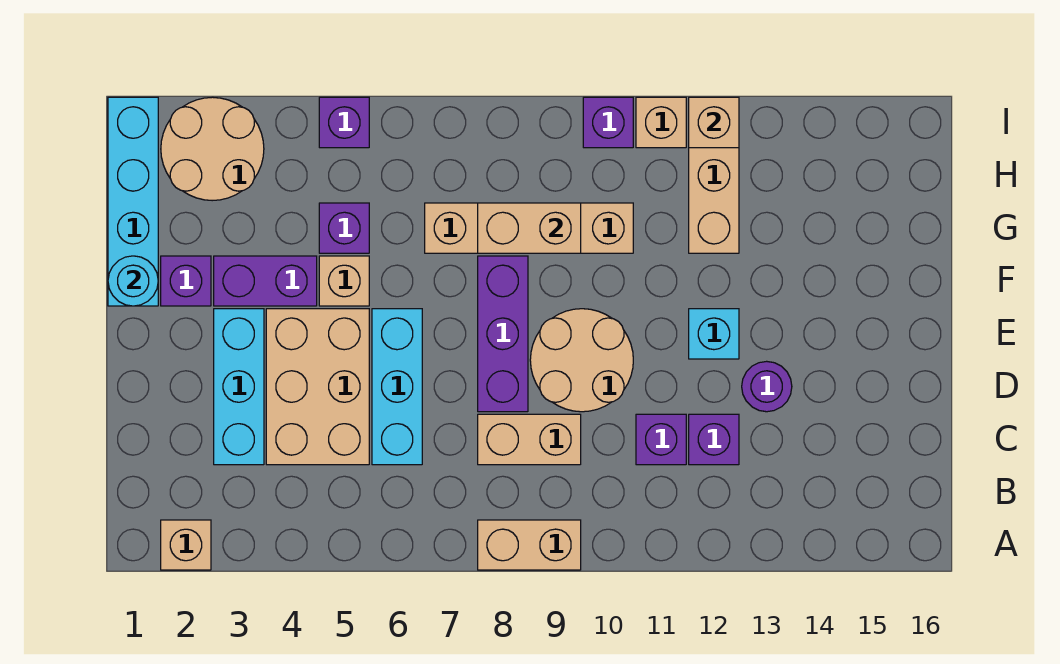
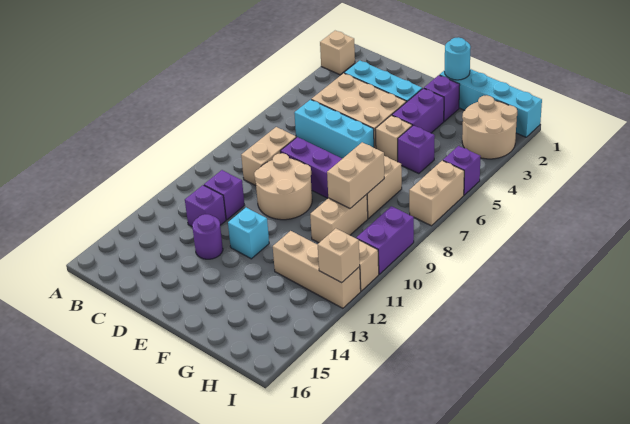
tan 1x2 brick [478,520,581,570] -> tan 1x2 brick moved to [409,161,464,226]
purple 1x1 brick [583,97,633,148] -> purple 1x2 brick [356,206,414,274]

